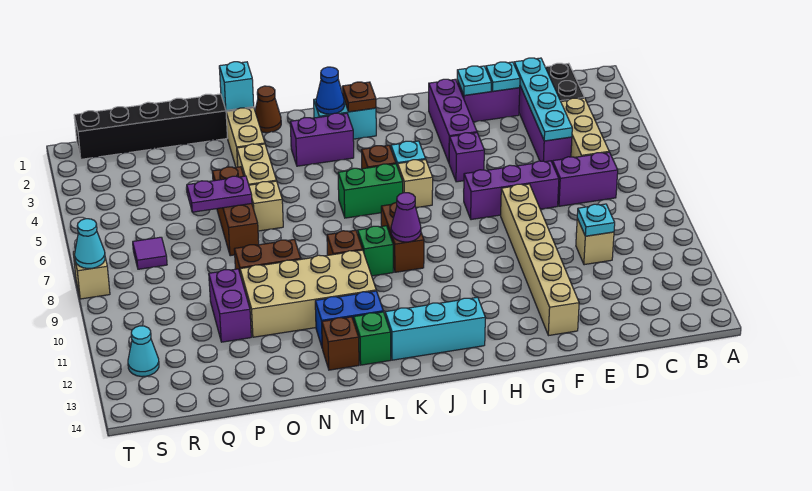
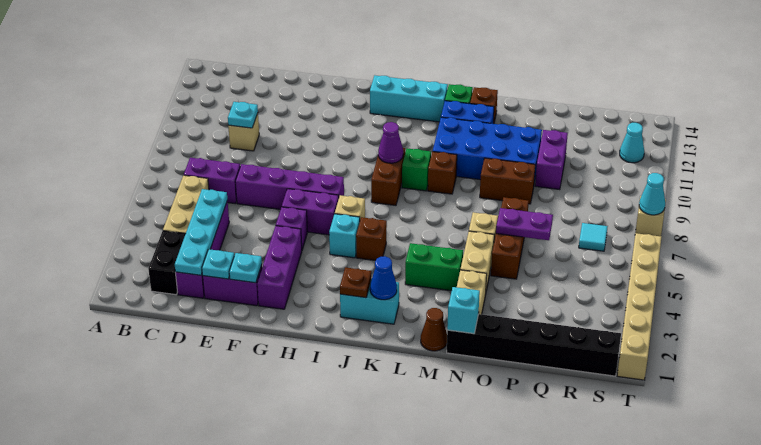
purple 1x3 brick [464,161,559,220] -> purple 1x4 brick [235,164,344,209]
tan 1x6 brick [501,184,579,336] -> tan 1x6 brick moved to [617,233,661,380]
green 1x2 brick [338,164,403,218] -> green 1x2 brick moved to [405,243,463,291]
purple 1x2 brick [290,113,354,166] -> purple 1x2 brick moved to [282,189,339,235]
tan 2x4 brick [240,250,376,337] -> blue 2x4 brick [433,117,542,183]
purple 1x1 tile [133,237,167,269] -> cyan 1x1 tile [579,223,608,251]

